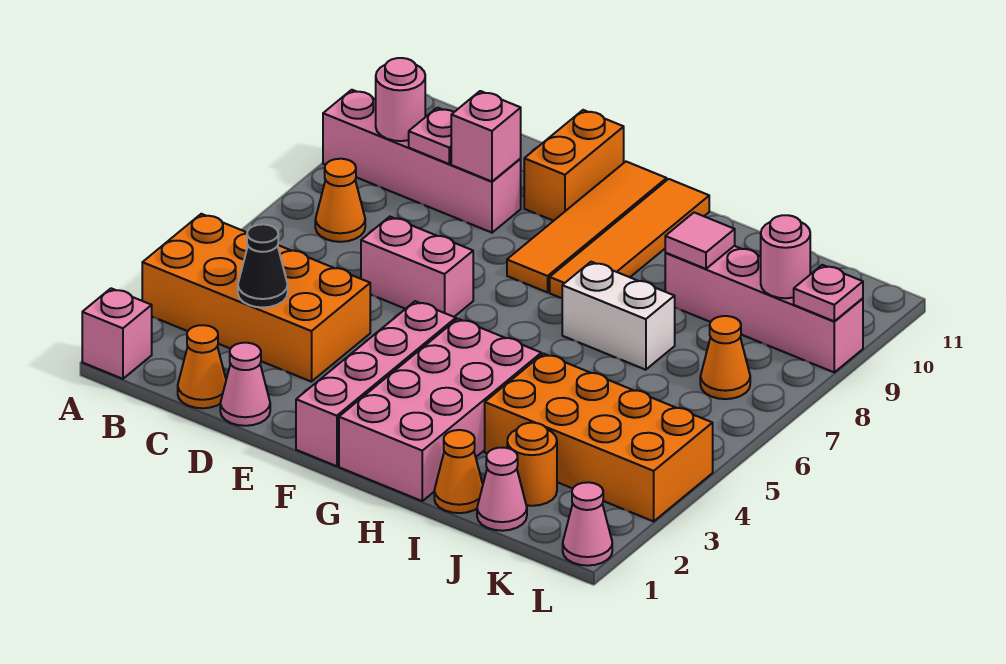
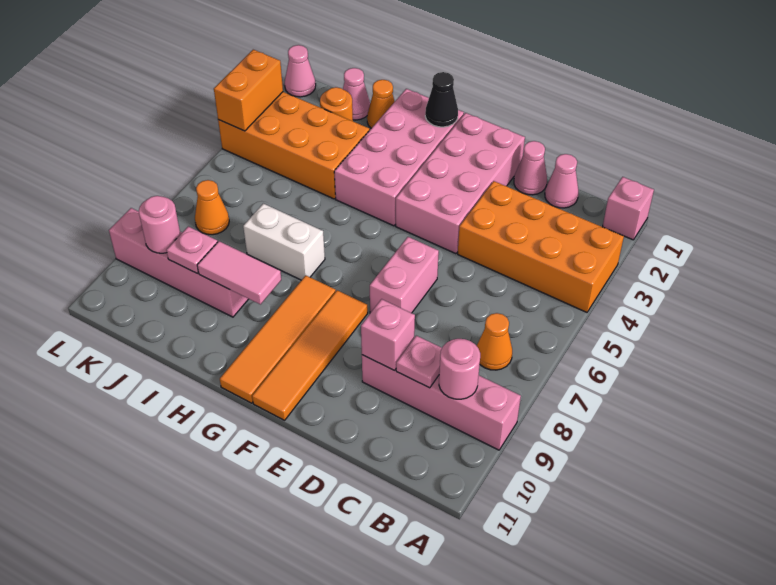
orange 1x1 cone [178,325,226,408] -> pink 1x1 cone [545,154,578,208]
black 1x1 cone [238,224,288,308] -> black 1x1 cone moved to [425,72,458,127]
pink 1x2 brick [361,217,473,317] -> pink 1x2 brick turned to [370,237,439,313]
orange 1x2 brick [524,110,624,221] -> orange 1x2 brick moved to [214,50,283,131]
pink 1x4 brick [296,301,456,466] -> pink 2x4 brick [396,113,525,254]
pink 1x1 tile [665,212,735,269] -> pink 1x2 tile [197,241,281,304]
pink 1x1 plate [794,265,863,321] -> pink 1x1 plate moved to [166,226,218,273]

